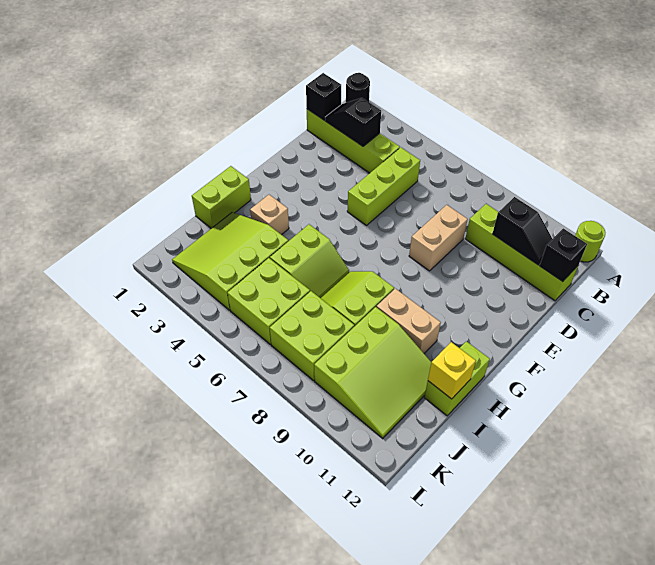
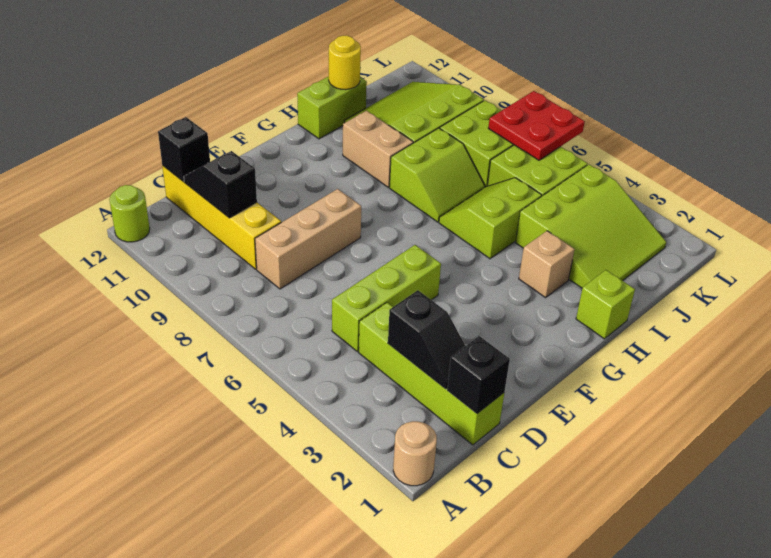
black 1x1 round brick [346,73,370,103] -> tan 1x1 round brick [393,421,437,486]
lime 1x4 brick [465,204,578,301] -> yellow 1x4 brick [162,166,281,269]
tan 1x2 brick [409,205,468,271] -> tan 1x3 brick [255,189,361,289]
lime 1x2 brick [192,166,251,228] -> lime 1x1 brick [576,270,635,339]
yellow 1x1 brick [428,342,476,399] -> yellow 1x1 round brick [329,36,361,90]
none -> red 2x2 plate [488,91,585,160]

